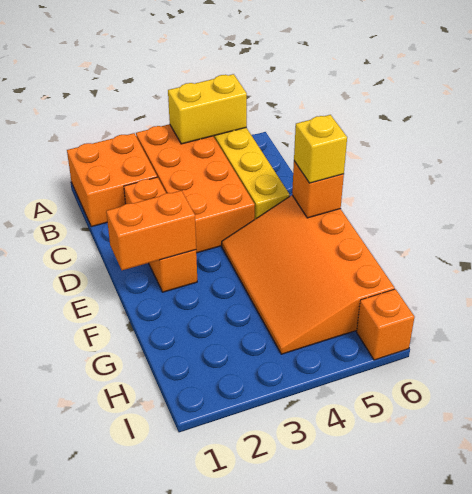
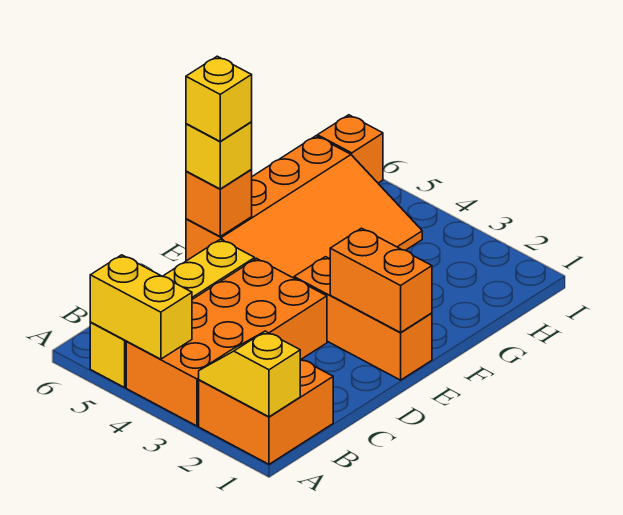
none -> yellow 1x2 slope [199,331,300,417]
orange 1x3 brick [124,177,197,292] -> orange 1x3 brick turned to [294,257,432,380]
none -> yellow 1x1 brick [186,56,252,141]

